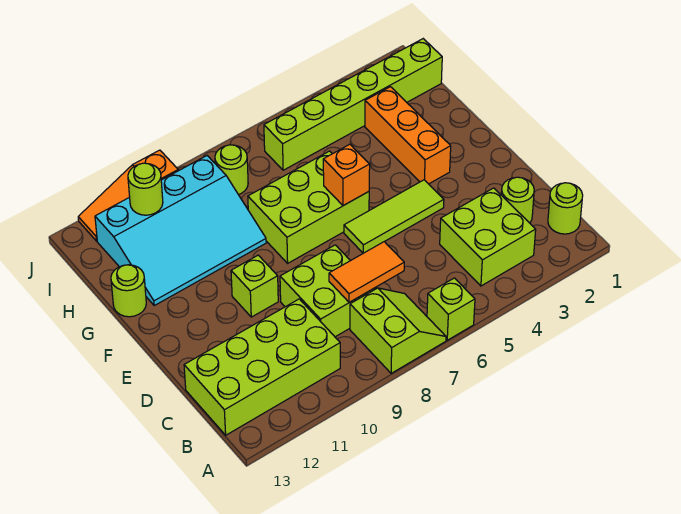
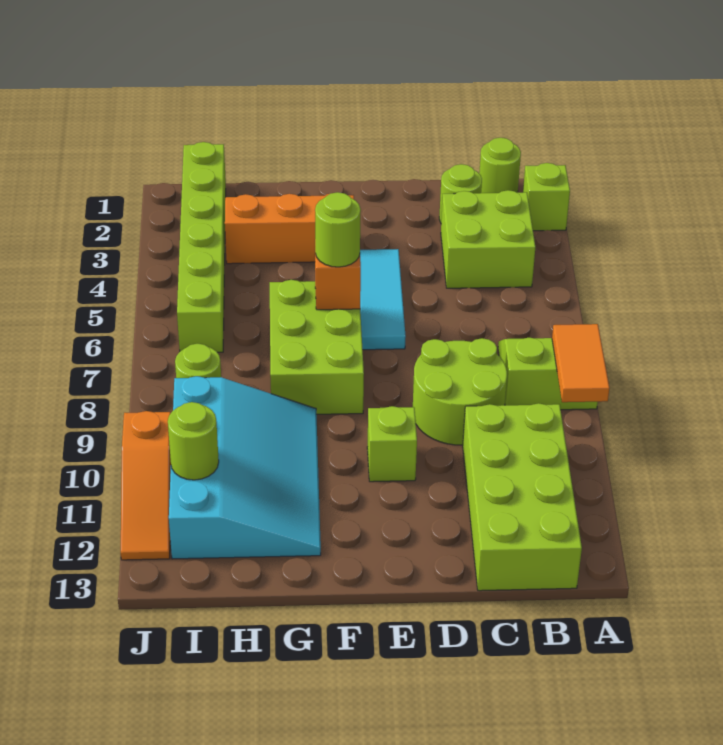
lime 1x1 brick [427,278,475,340] -> lime 1x1 brick moved to [523,163,570,231]
orange 1x2 tile [329,242,404,302] -> orange 1x2 tile moved to [552,324,610,402]
lime 2x2 brick [280,245,376,337] -> lime 2x2 round brick [413,338,507,445]
lime 1x3 tile [344,180,444,253] -> cyan 1x3 tile [360,249,406,350]
lime 1x1 round brick [111,265,146,317] -> lime 1x1 round brick moved to [315,192,361,267]

